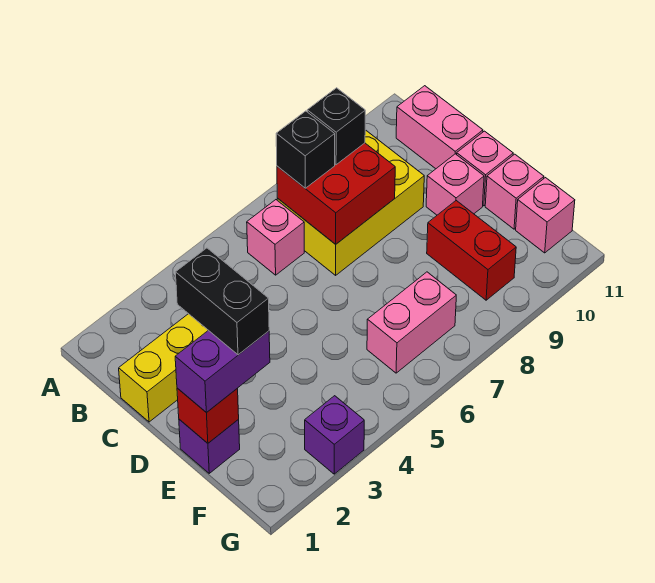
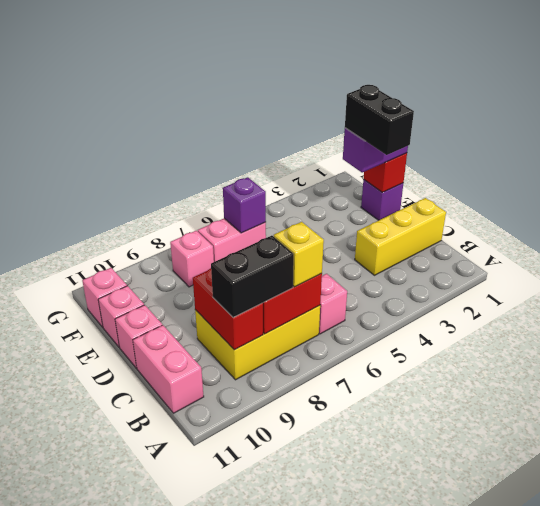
black 1x1 brick [276,111,335,188] -> yellow 1x1 brick [274,222,324,287]
black 1x1 brick [307,88,365,165] -> black 1x2 brick [211,236,294,318]
pink 1x1 brick [426,154,484,215] -> pink 1x1 brick moved to [170,231,214,287]
red 1x2 brick [427,201,516,300] -> red 1x2 brick moved to [193,268,263,350]
purple 1x1 brick [305,396,364,474] -> purple 1x1 brick moved to [223,177,266,233]

